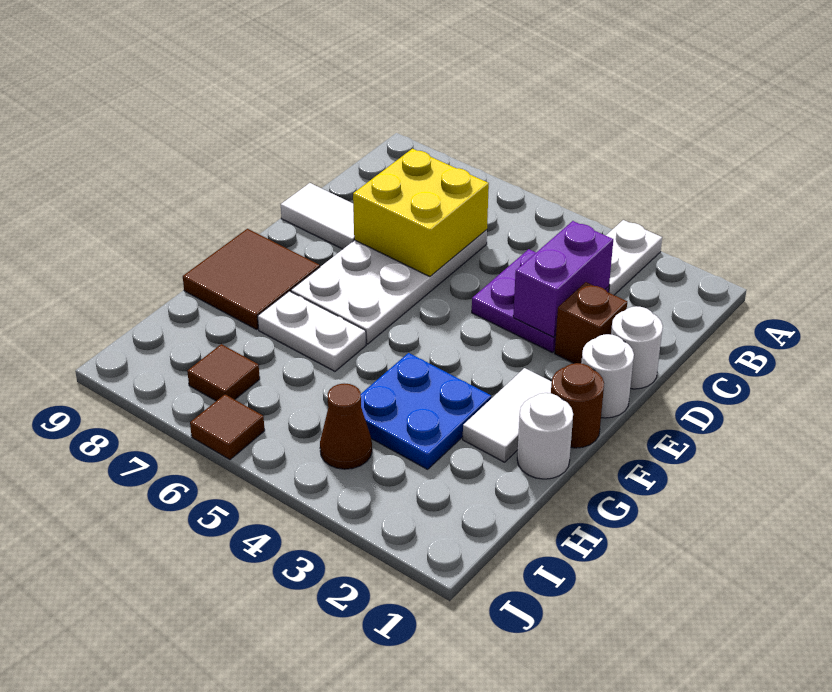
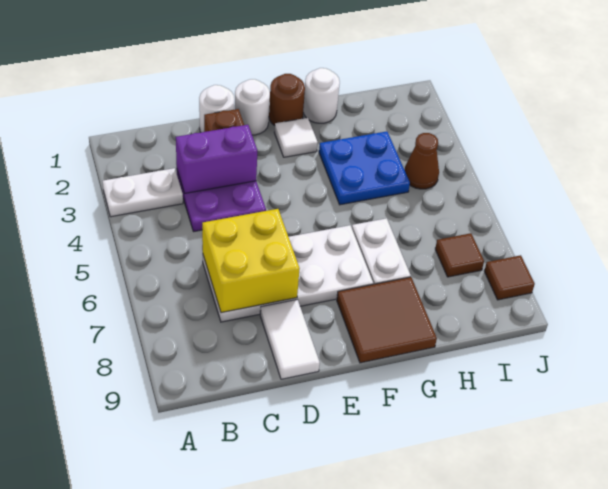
white 1x2 tile [463,368,552,462] -> white 1x1 tile [274,118,318,157]
brown 1x1 tile [190,394,265,460] -> brown 1x1 tile moved to [484,255,535,300]

